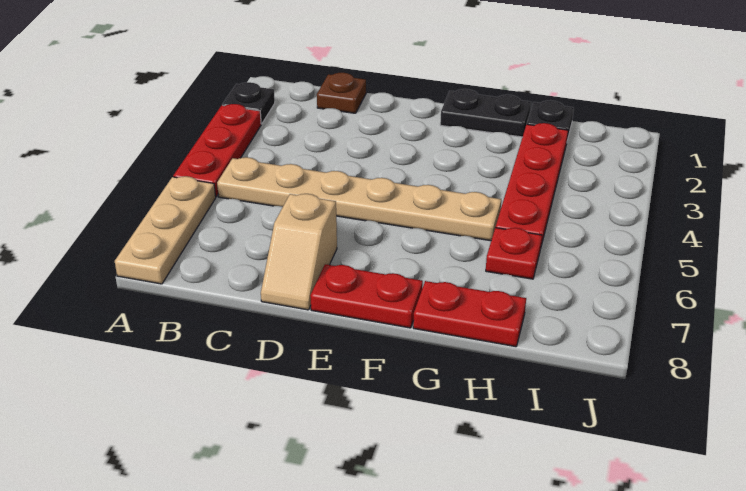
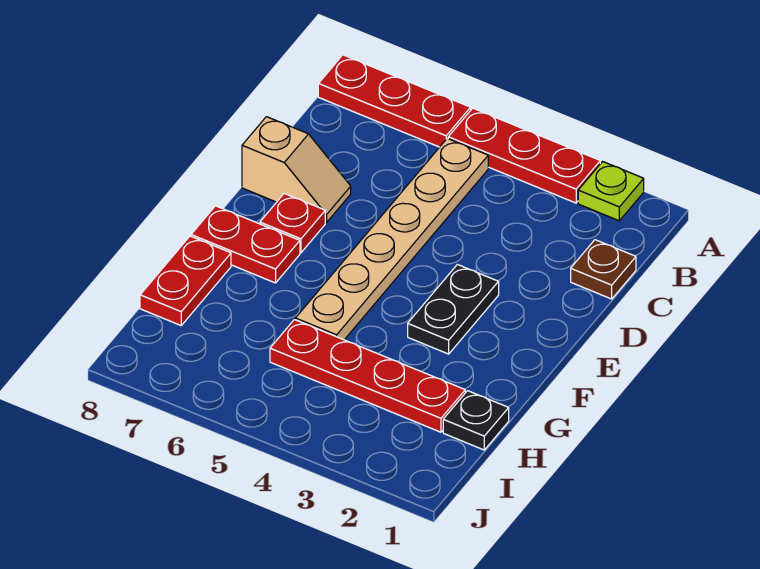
black 1x1 plate [222,82,275,124] -> lime 1x1 plate [578,162,644,221]
tan 1x3 plate [115,176,216,284] -> red 1x3 plate [318,55,471,147]
tan 1x2 slope [261,194,337,310] -> tan 1x2 slope turned to [242,117,351,223]
red 1x2 plate [310,264,423,328] -> red 1x2 plate turned to [191,206,300,283]
black 1x2 plate [440,89,531,137] -> black 1x2 plate moved to [408,265,499,354]
red 1x1 plate [486,228,542,279] -> red 1x1 plate moved to [260,193,325,253]

